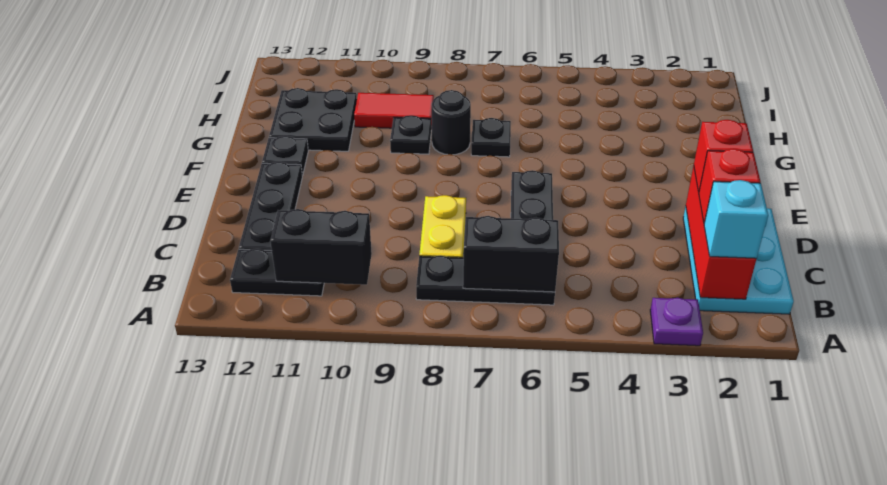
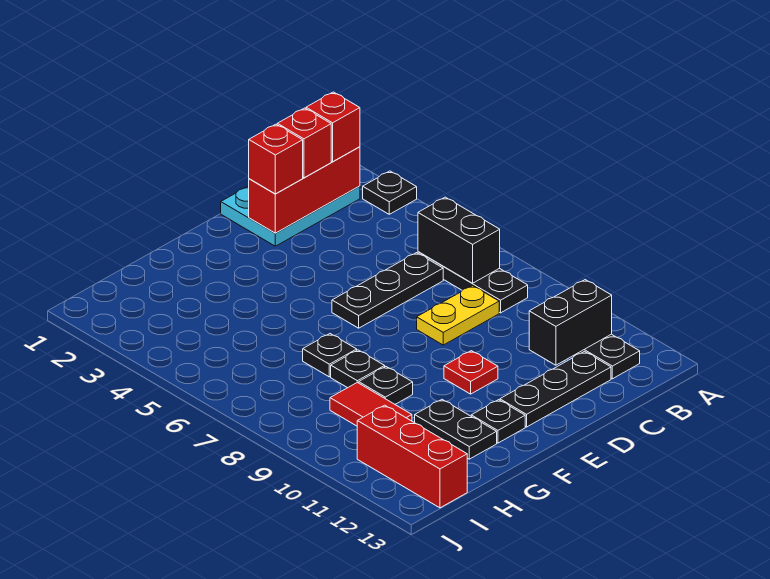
purple 1x1 plate [650,298,703,346] -> black 1x1 plate [363,171,417,214]
cyan 1x1 brick [704,180,768,258] -> red 1x1 brick [306,92,360,162]
black 1x2 brick [270,209,372,285] -> black 1x2 brick turned to [529,280,612,365]
none -> red 1x1 plate [444,351,498,394]
black 1x1 round brick [432,90,471,155] -> black 1x1 plate [331,350,385,388]
black 2x2 plate [269,88,357,151] -> black 1x2 plate [415,399,497,459]
none -> red 1x3 brick [357,405,467,508]

